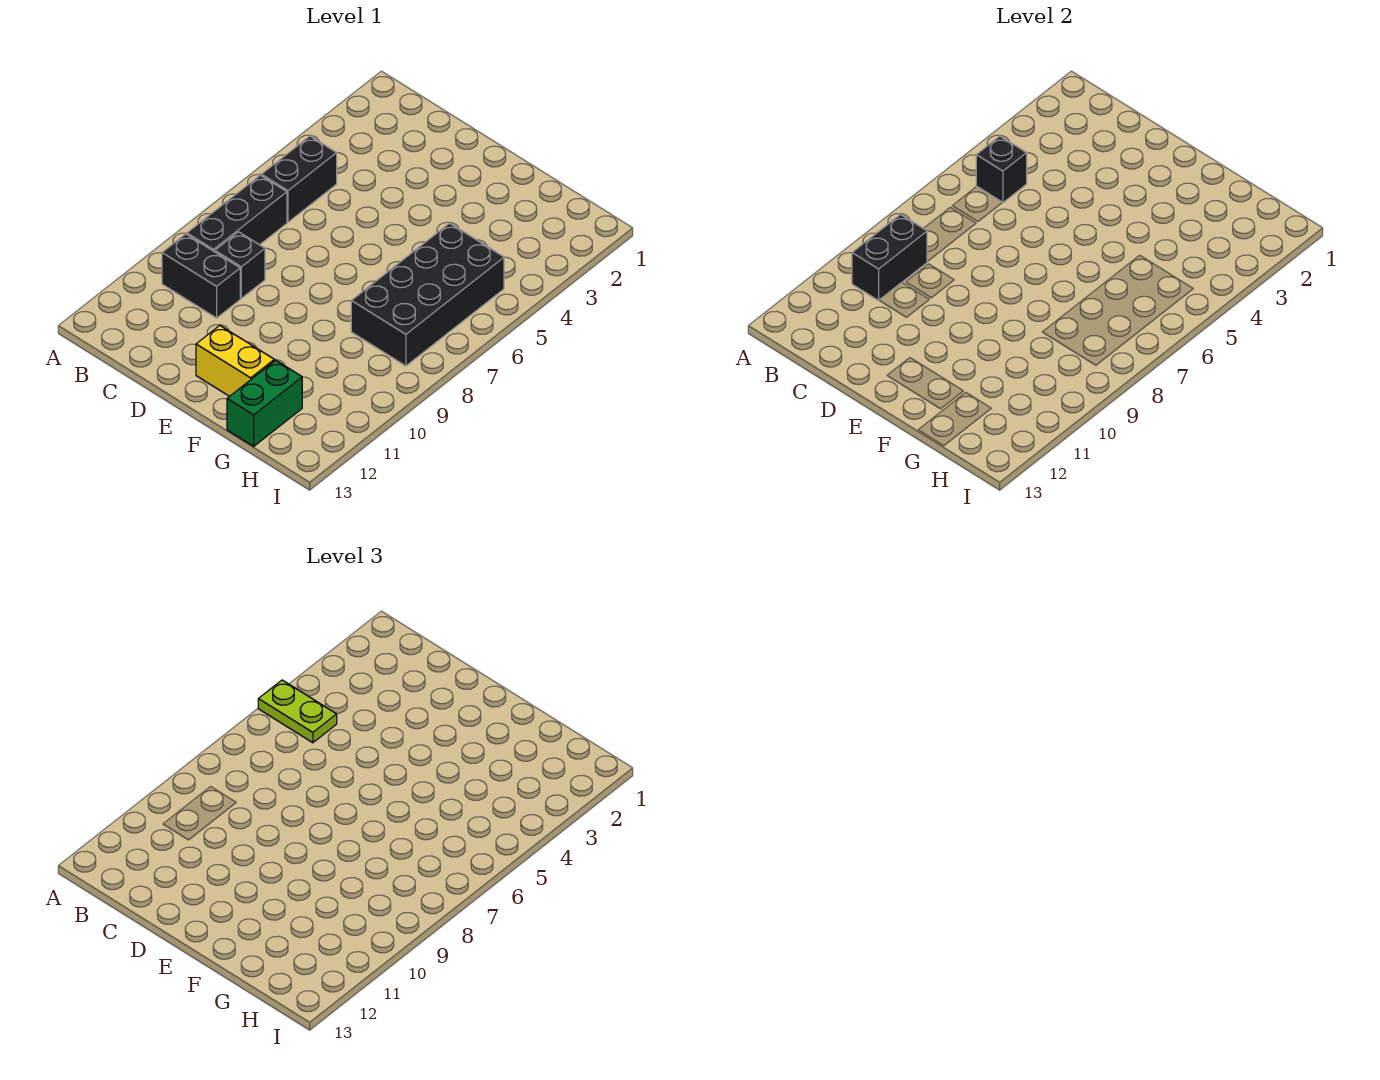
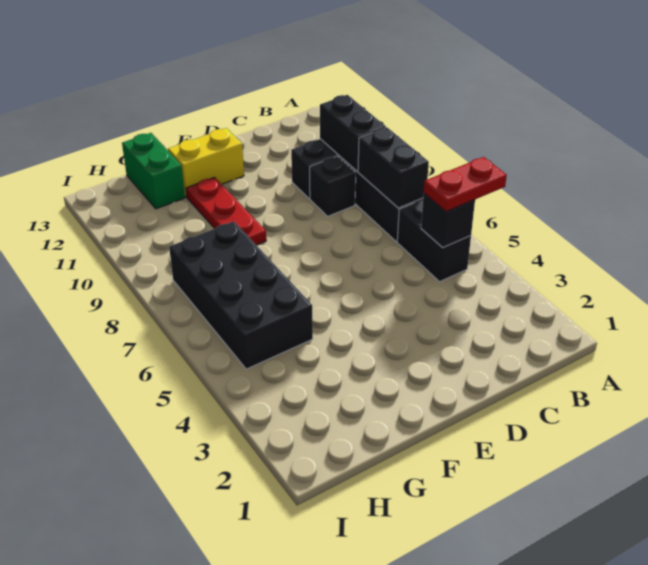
lime 1x2 plate [258,680,337,743] -> red 1x2 plate [424,157,507,212]
none -> black 1x2 brick [358,127,429,208]
none -> red 1x3 plate [186,177,266,245]

